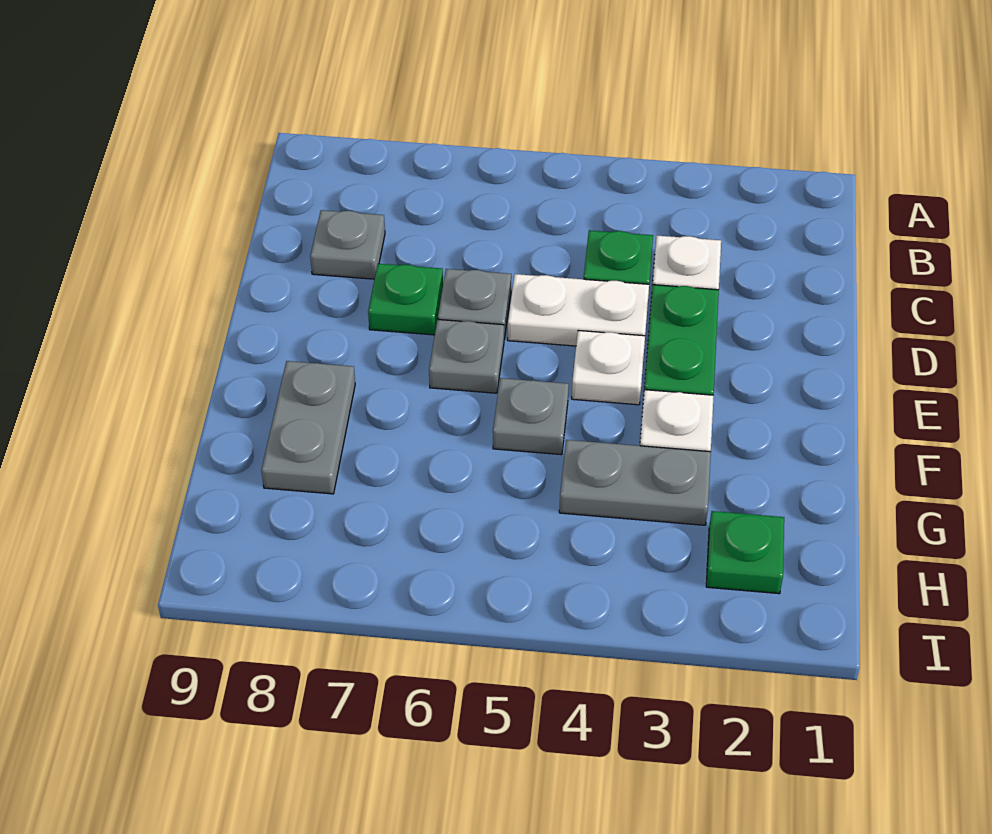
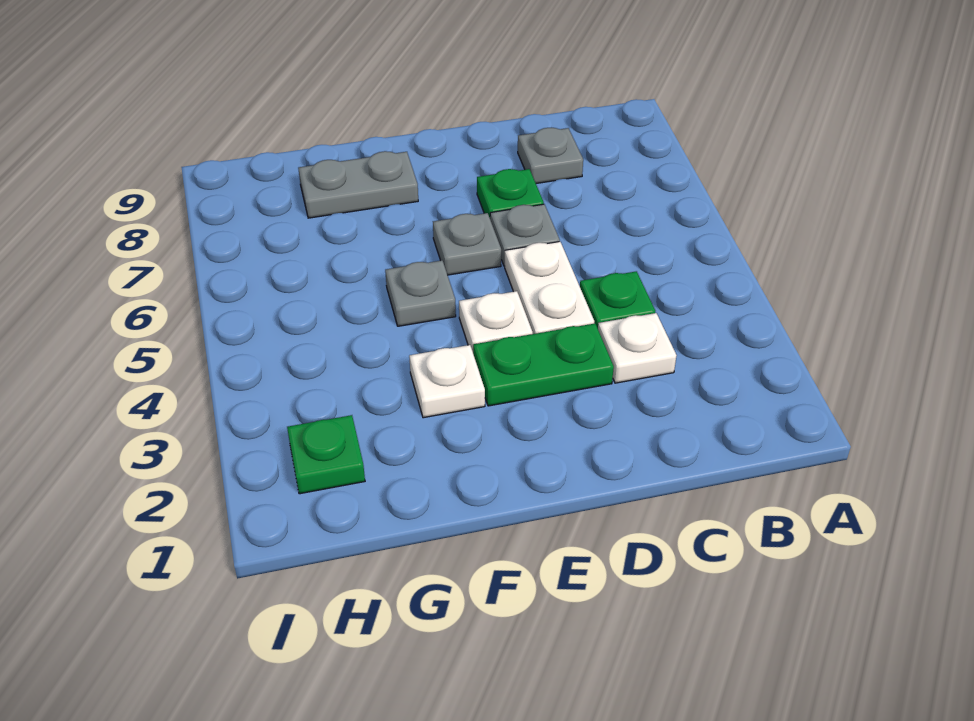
grey 1x2 plate [559,440,711,525] -> none

